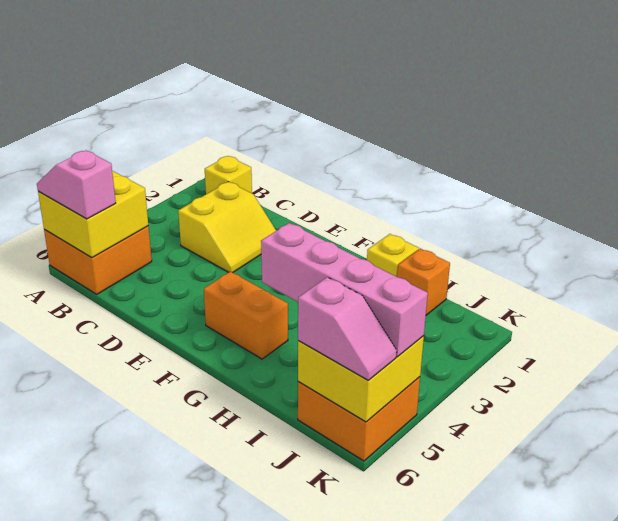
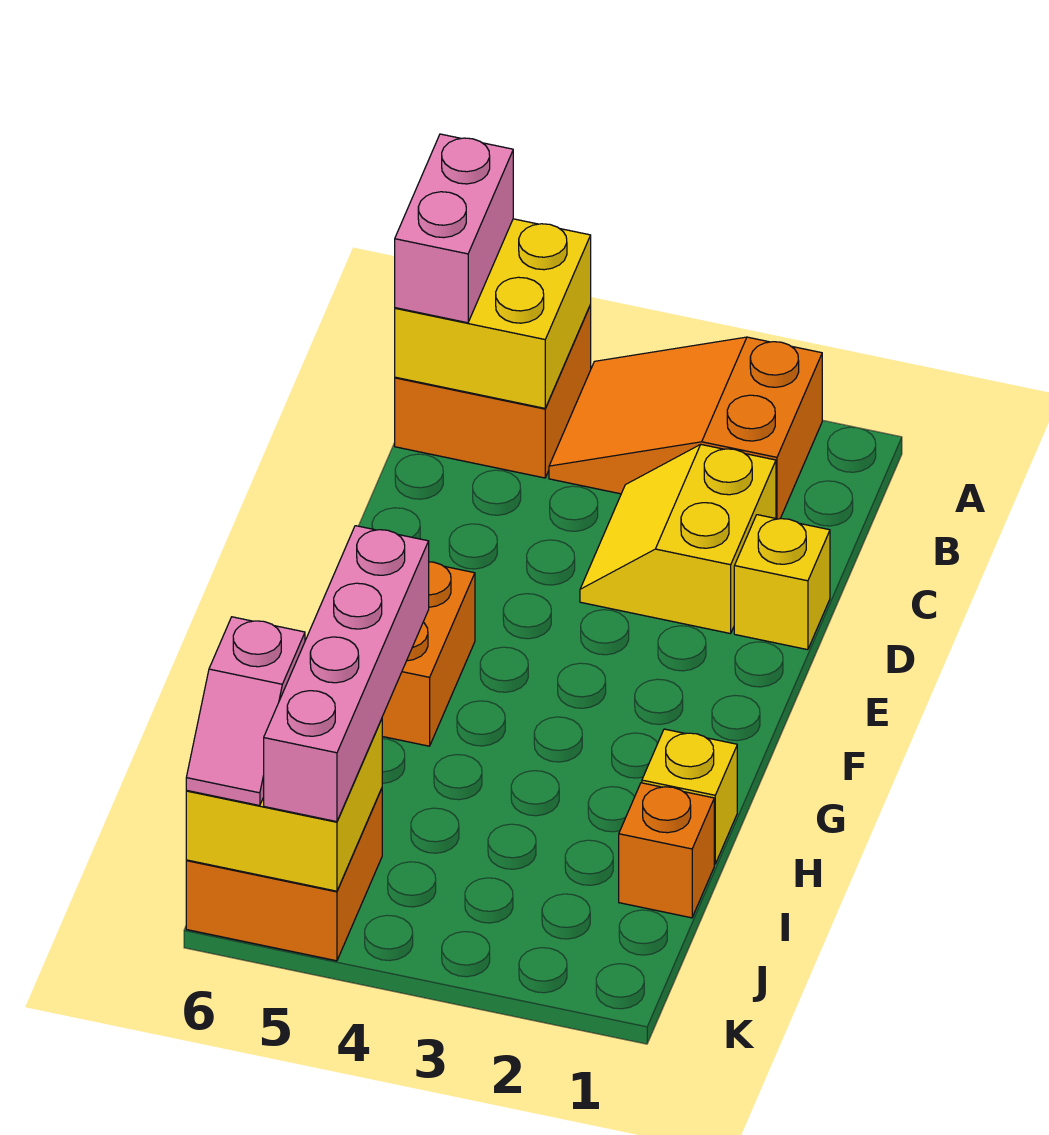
none -> orange 2x3 slope [549,337,822,519]
pink 1x2 slope [37,150,116,219] -> pink 1x2 brick [395,134,513,323]
yellow 1x1 brick [205,156,252,194] -> yellow 1x1 brick moved to [734,515,830,650]
yellow 2x2 slope [178,182,276,273] -> yellow 2x2 slope turned to [580,445,776,634]

